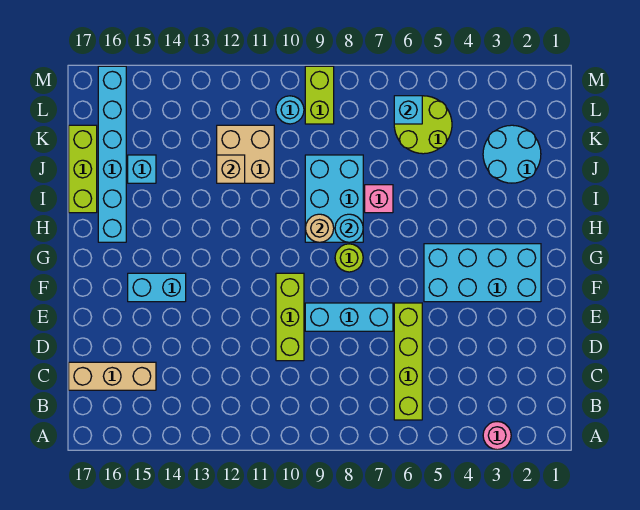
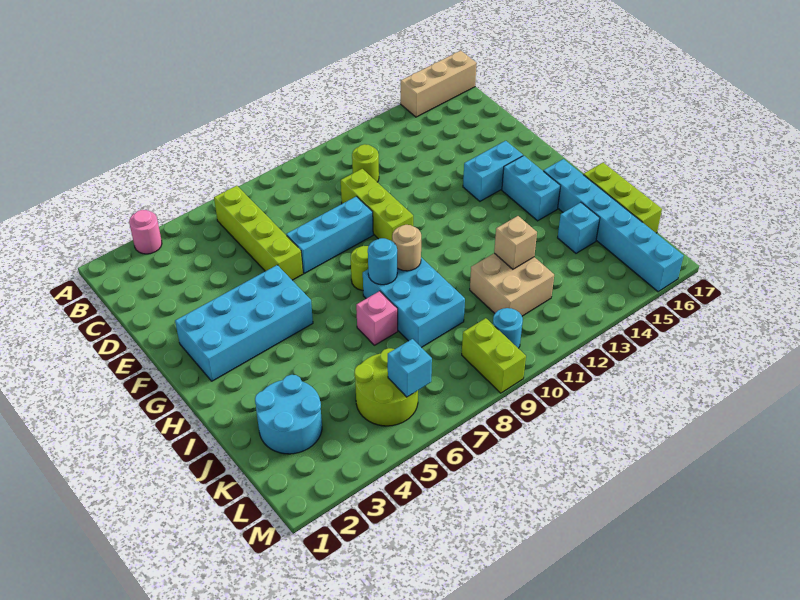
none -> lime 1x1 round brick [352,144,379,182]
tan 1x3 brick [69,362,156,390] -> tan 1x3 brick moved to [401,51,476,117]
none -> cyan 1x2 brick [502,156,560,221]

